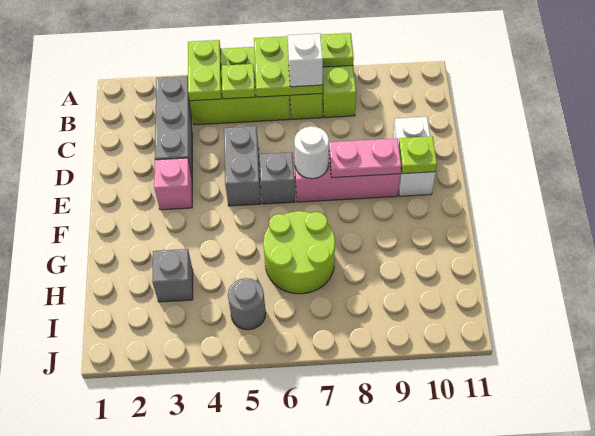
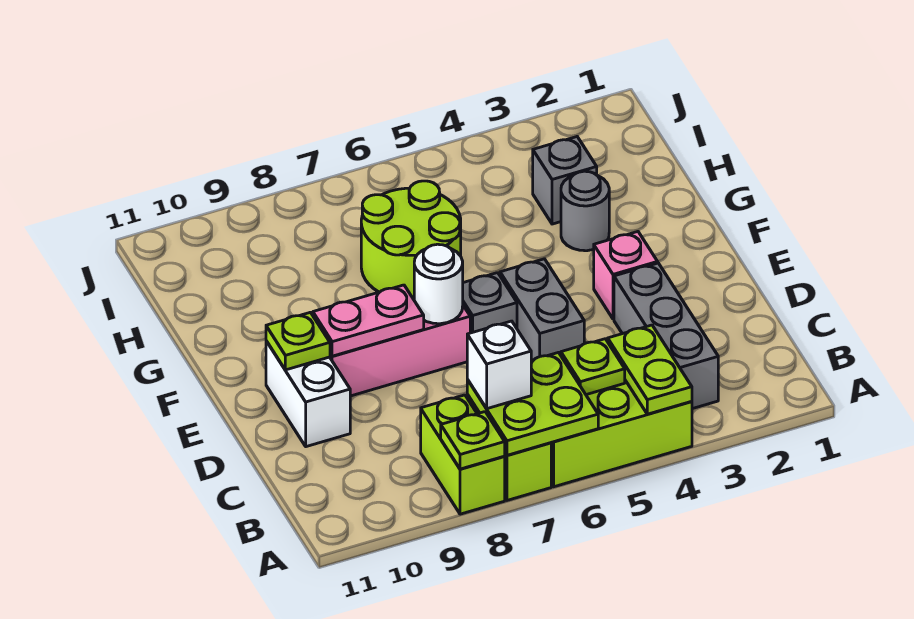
grey 1x1 round brick [228,278,266,330] -> grey 1x1 round brick moved to [561,171,609,251]

